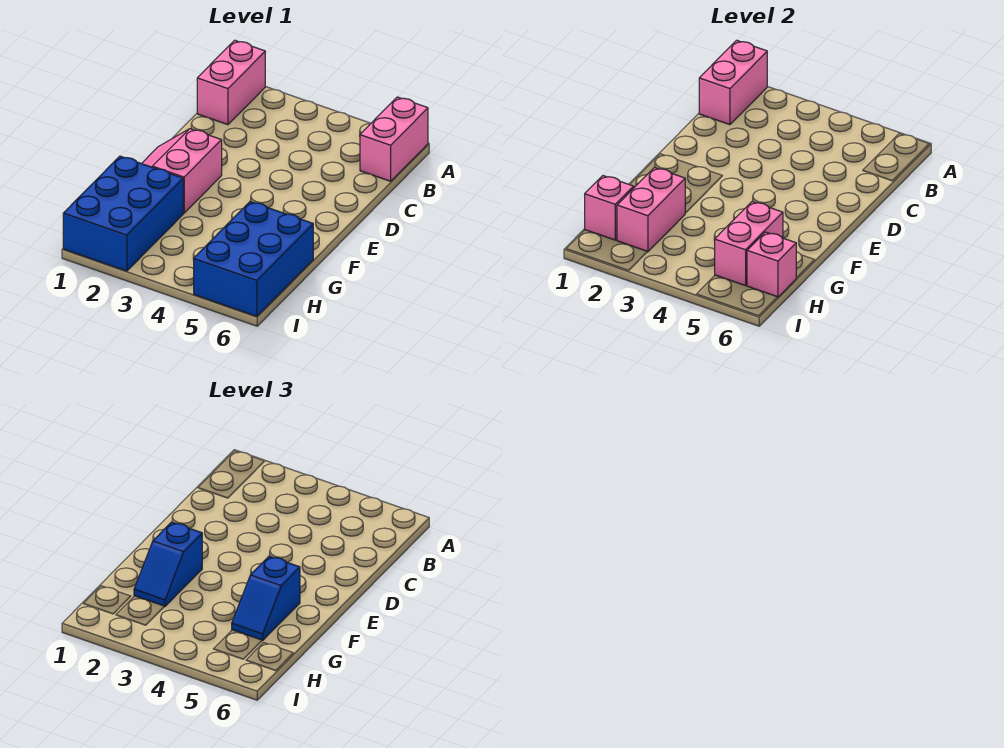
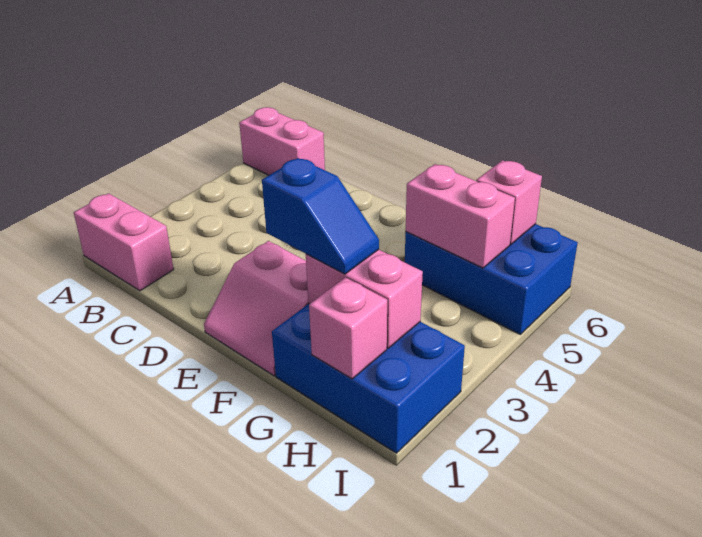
pink 1x2 brick [699,40,767,125] -> none
blue 1x2 slope [232,556,300,641] -> none

